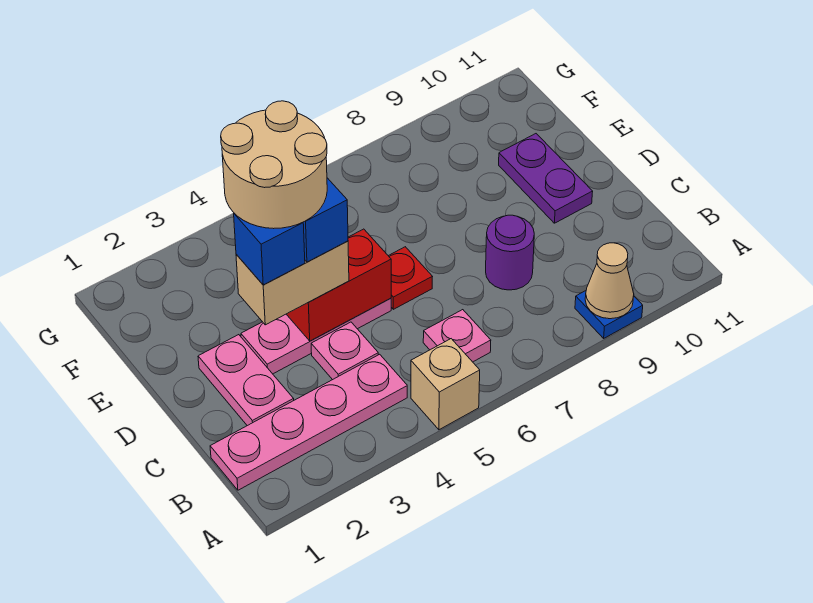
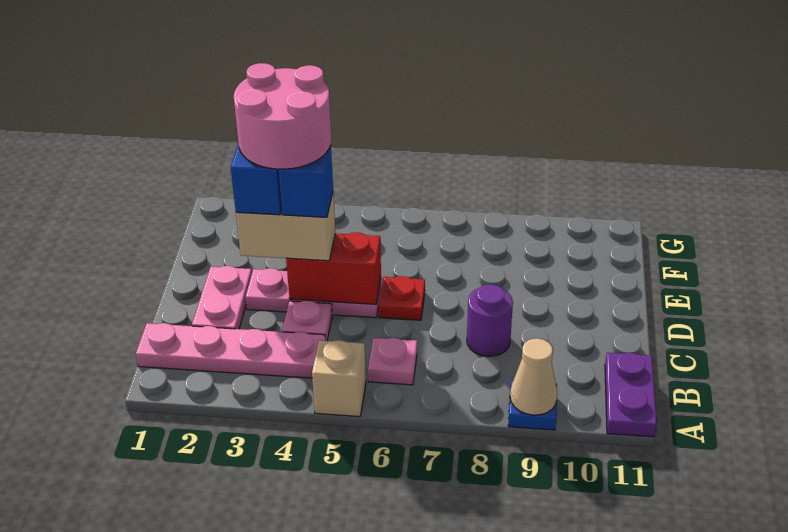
tan 2x2 round brick [221,101,327,229] -> pink 2x2 round brick [234,63,331,169]
purple 1x2 plate [499,134,593,223] -> purple 1x2 plate moved to [605,353,657,437]

